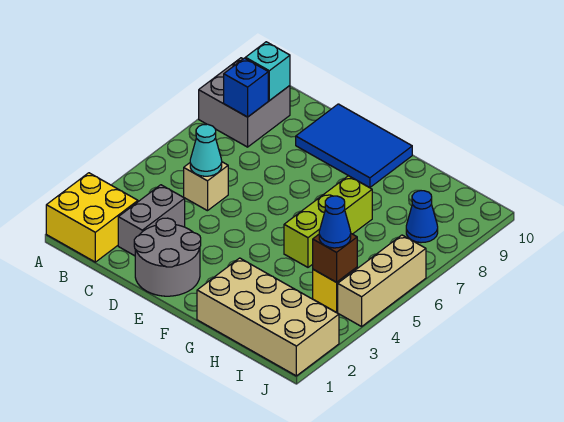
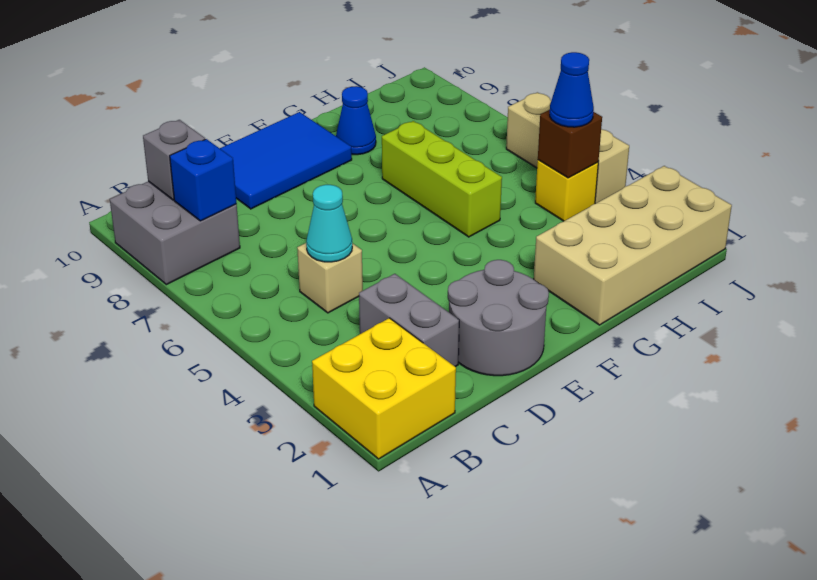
cyan 1x1 brick [245,42,290,101] -> grey 1x1 brick [143,120,205,200]
blue 1x1 cone [406,191,438,243] -> blue 1x1 cone moved to [336,86,376,155]

